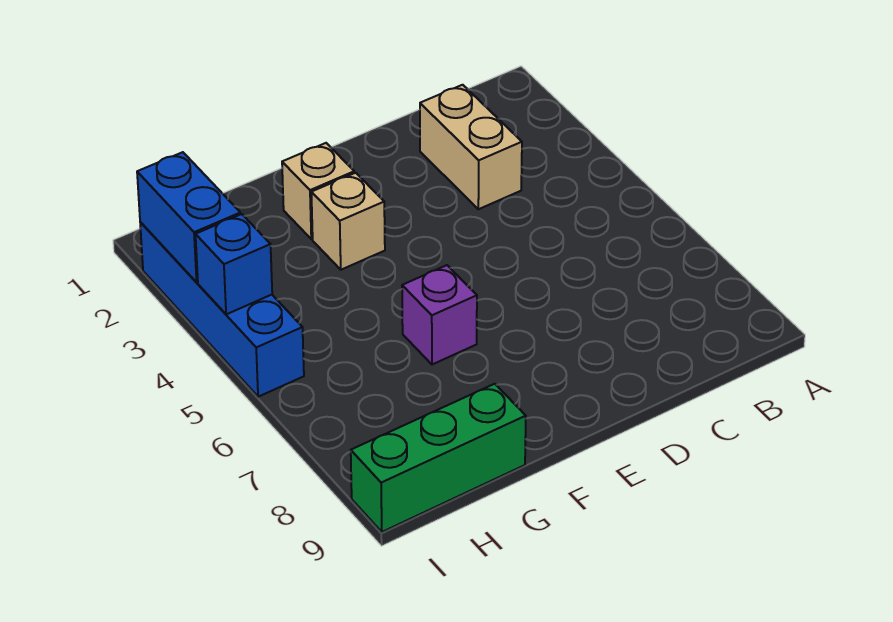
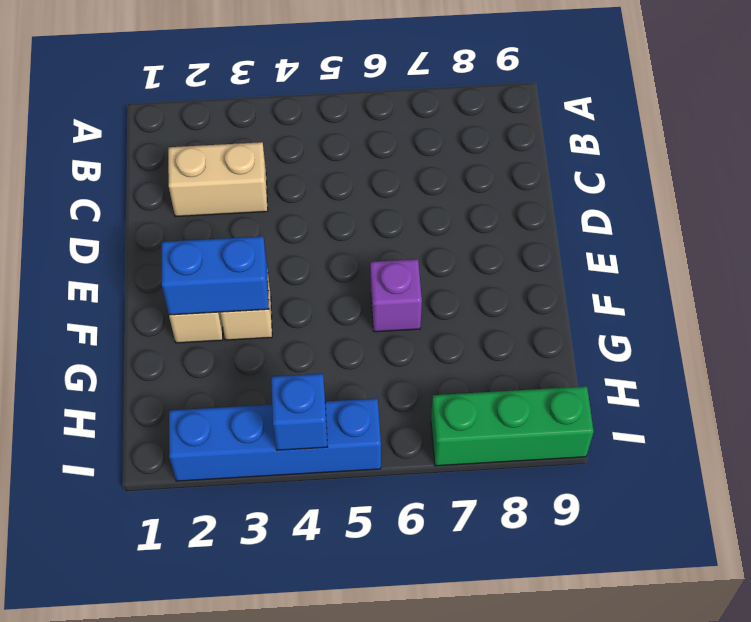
green 1x3 brick [351,384,526,532] -> green 1x3 brick turned to [431,386,594,466]
blue 1x2 brick [137,152,241,282] -> blue 1x2 brick moved to [162,236,269,315]

